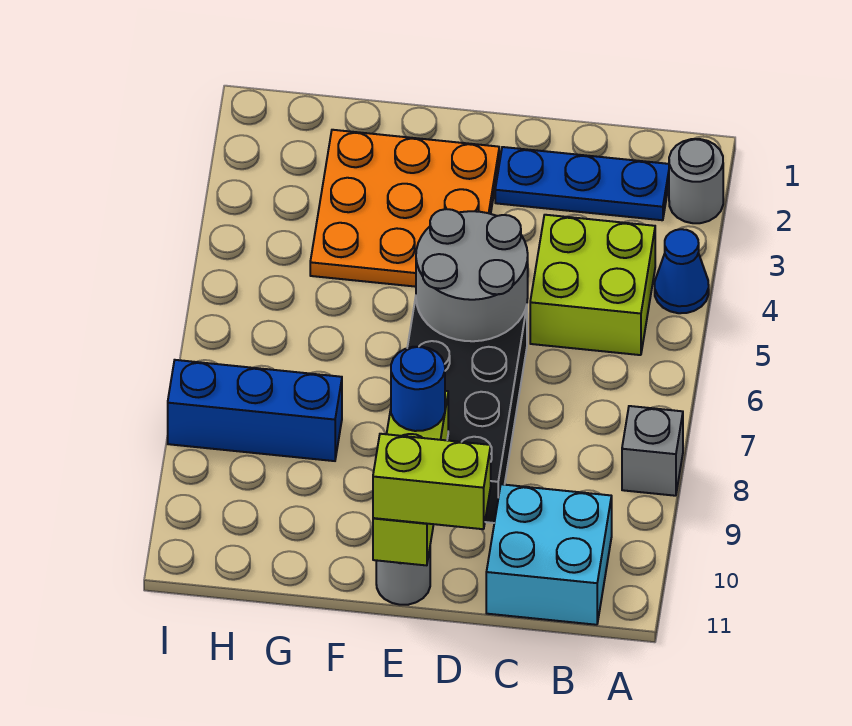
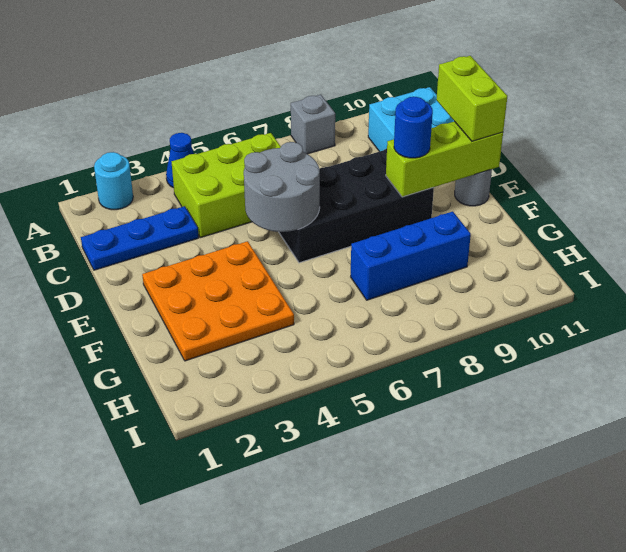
grey 1x1 round brick [669,139,723,223] -> cyan 1x1 round brick [94,152,133,210]
blue 1x3 plate [495,147,669,220] -> blue 1x3 plate turned to [81,206,199,270]
lime 2x2 brick [530,215,655,355] -> lime 2x3 brick [172,133,281,238]
blue 1x3 brick [168,360,342,461] -> blue 1x3 brick turned to [351,211,471,300]

